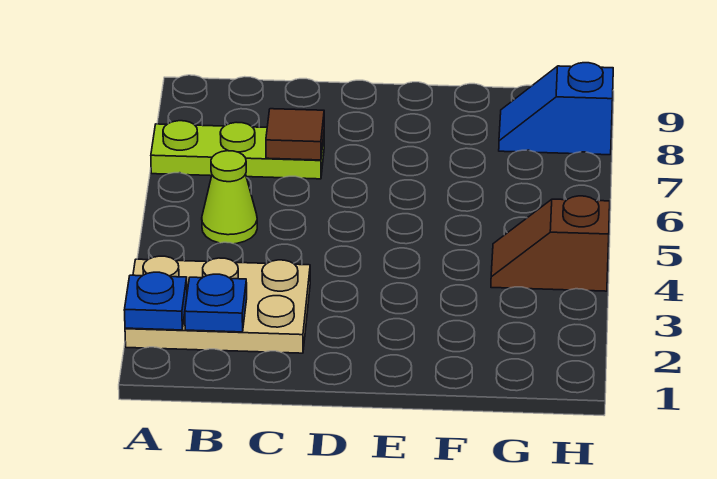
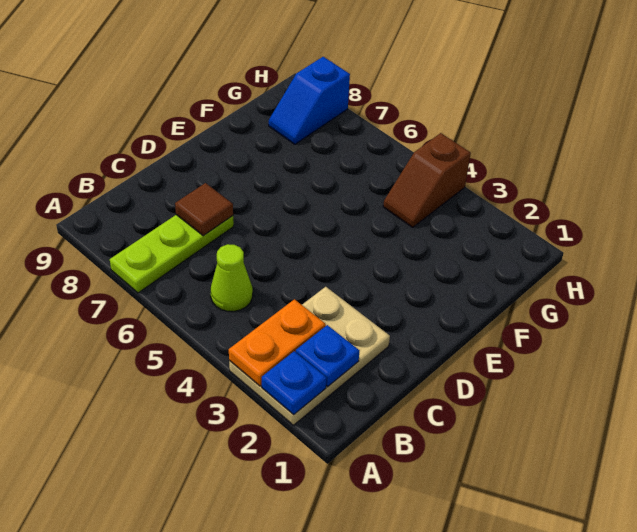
none -> orange 1x2 plate [229,299,326,386]

